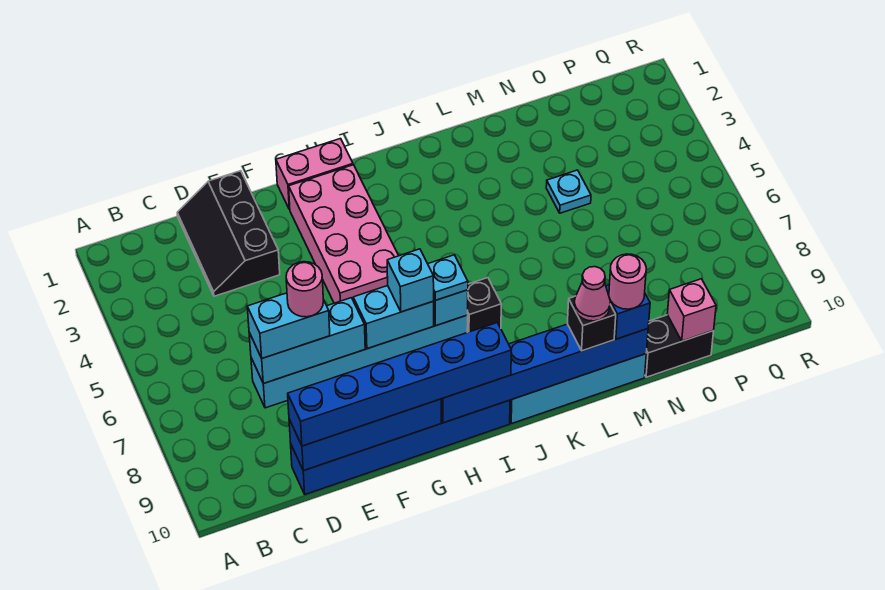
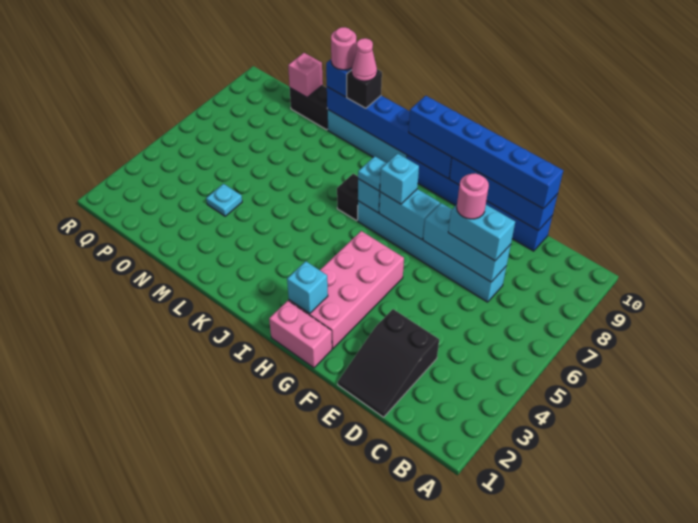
black 2x3 slope [177,171,280,296] -> black 2x3 slope turned to [338,309,439,417]
none -> cyan 1x1 brick [287,261,328,314]

